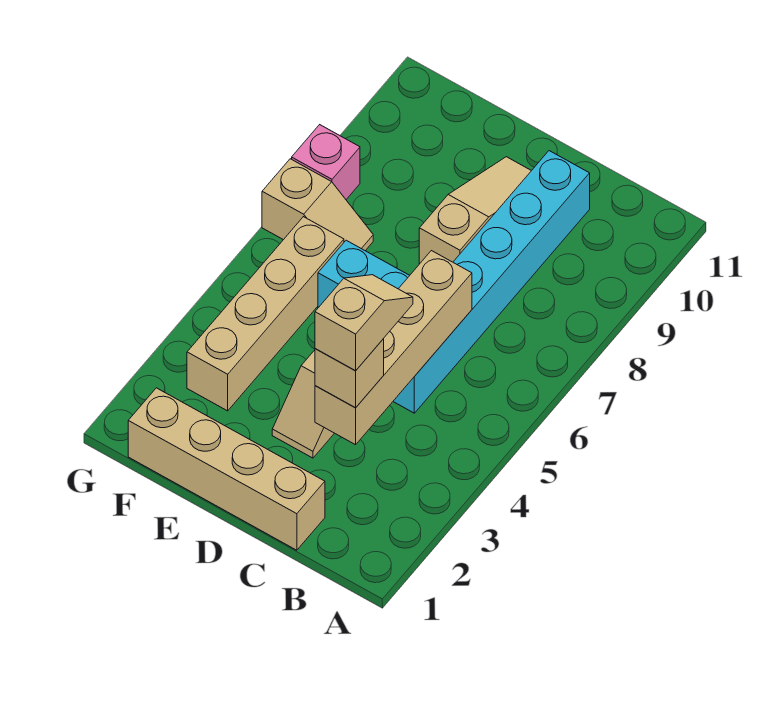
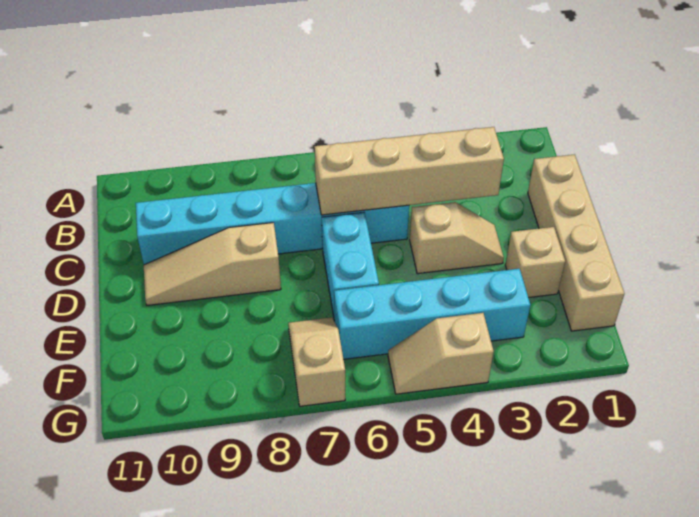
tan 1x1 brick [315,339,384,408] -> tan 1x1 brick moved to [505,227,565,298]
tan 1x2 slope [315,275,413,371] -> tan 1x2 slope moved to [388,313,494,394]
tan 1x4 brick [187,217,344,411] -> cyan 1x4 brick [334,269,531,359]
pink 1x1 brick [292,125,360,199] -> none

